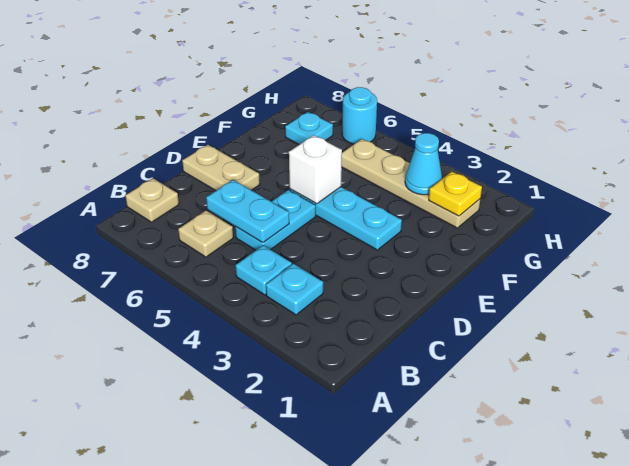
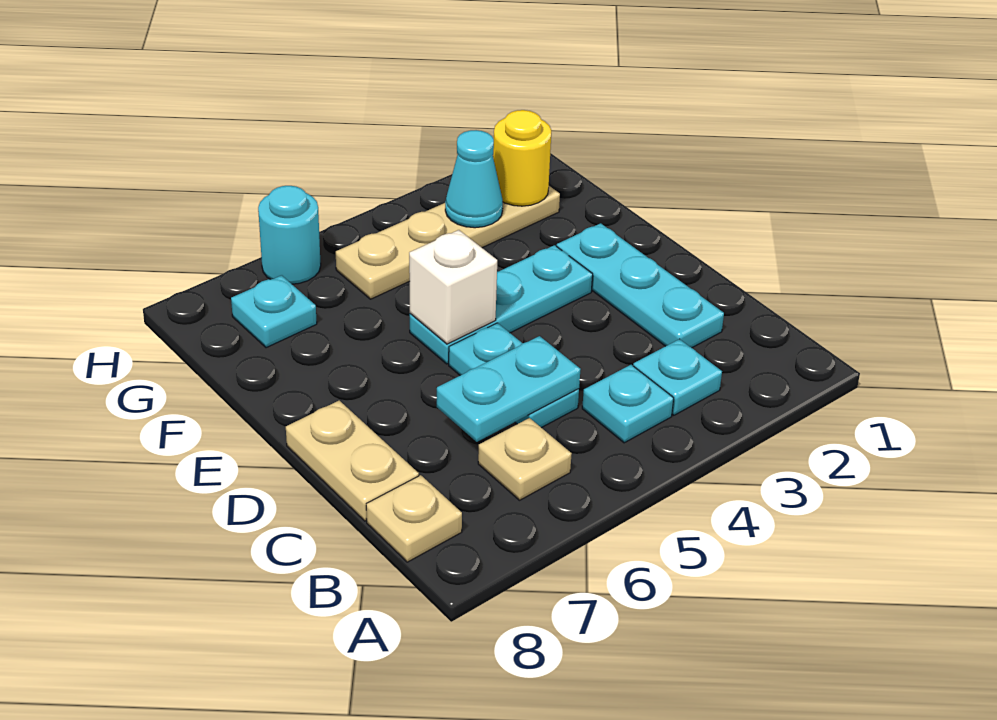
none -> cyan 1x3 plate [557,223,724,348]
tan 1x2 plate [182,145,260,191] -> tan 1x2 plate turned to [286,400,419,521]
yellow 1x1 plate [429,171,482,216] -> yellow 1x1 round brick [493,110,551,206]

